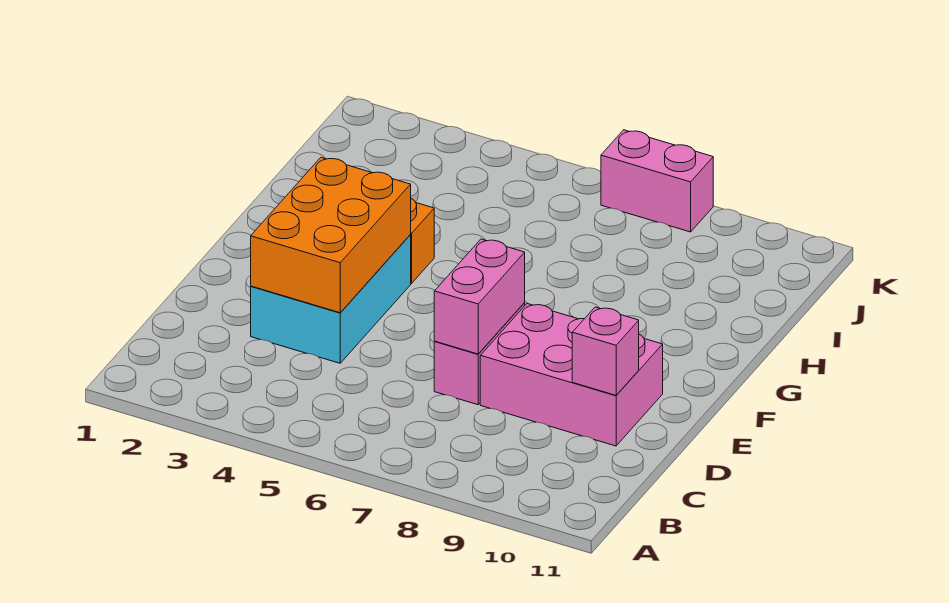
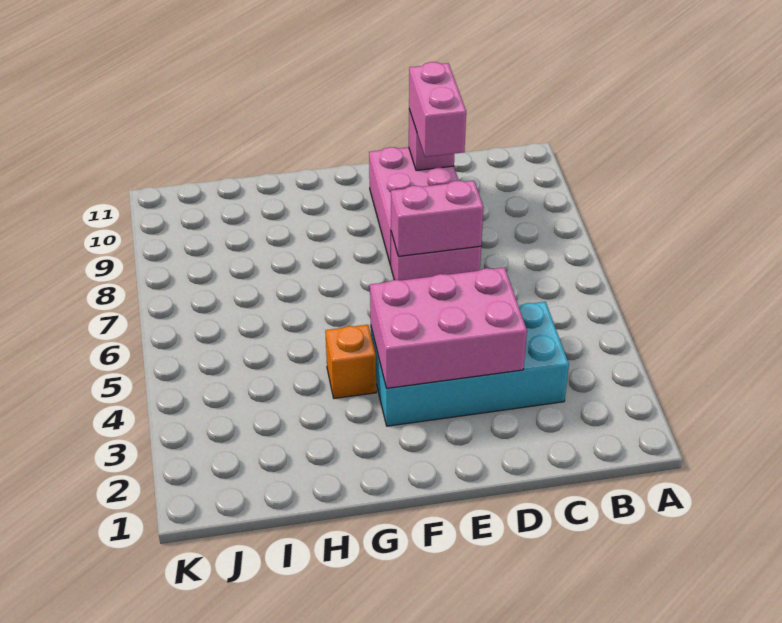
cyan 2x3 brick [251,235,411,363] -> cyan 2x4 brick [371,302,569,426]
orange 2x3 brick [251,157,411,313] -> pink 2x3 brick [370,268,527,388]
pink 1x2 brick [601,130,713,232] -> pink 1x2 brick moved to [409,62,466,157]

